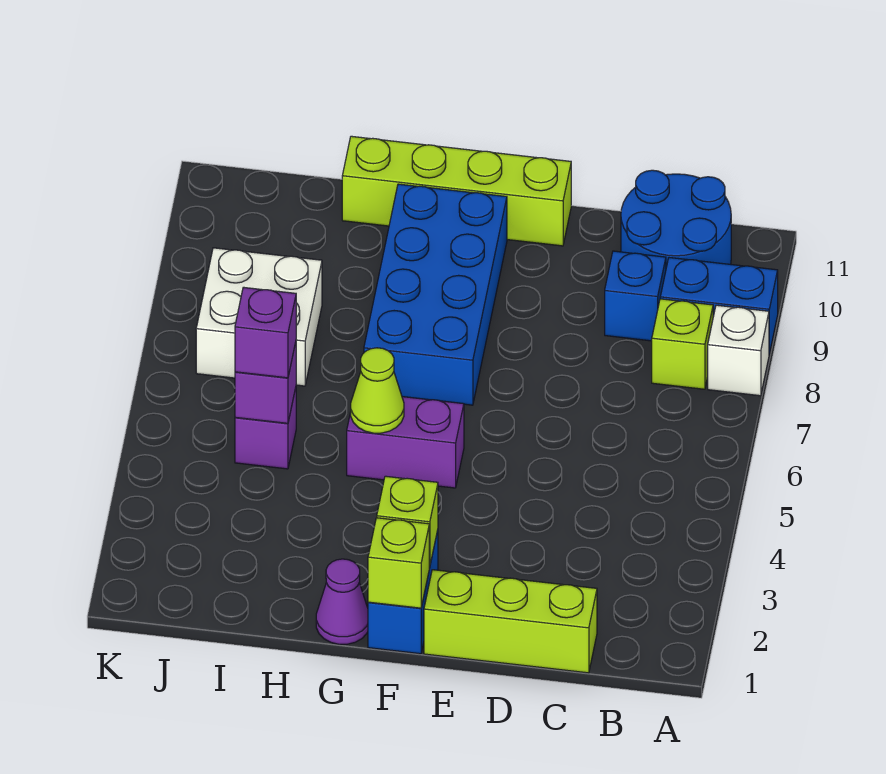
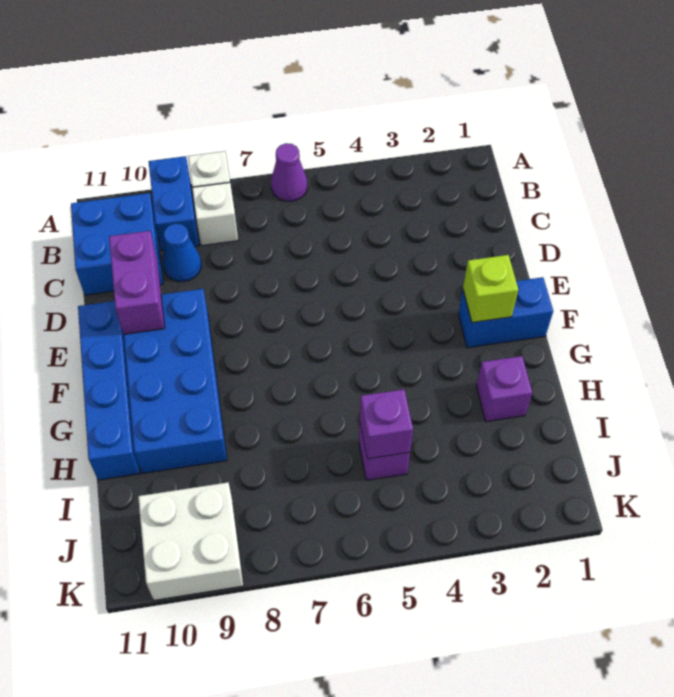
lime 1x1 brick [652,299,713,389] -> white 1x1 brick [192,182,238,246]
blue 2x2 round brick [621,170,731,267] -> blue 2x2 brick [71,193,163,295]
lime 1x3 brick [424,570,597,673] -> none
blue 1x1 brick [605,251,666,341] -> blue 1x1 cone [163,224,201,282]
lime 1x4 brick [342,136,571,246] -> blue 1x4 brick [78,301,140,480]
lime 1x1 brick [368,518,429,608] -> none
purple 1x2 brick [347,397,464,488] -> purple 1x2 brick moved to [109,231,165,334]
blue 2x4 brick [364,184,507,405] -> blue 2x4 brick turned to [124,289,227,474]
purple 1x1 cone [316,559,368,644] -> purple 1x1 cone moved to [271,143,307,201]
lime 1x1 cone [351,348,404,433] -> none
purple 1x1 brick [235,287,296,378] -> purple 1x1 brick moved to [477,356,532,422]
white 2x2 brick [196,248,322,386] -> white 2x2 brick moved to [138,482,244,600]

